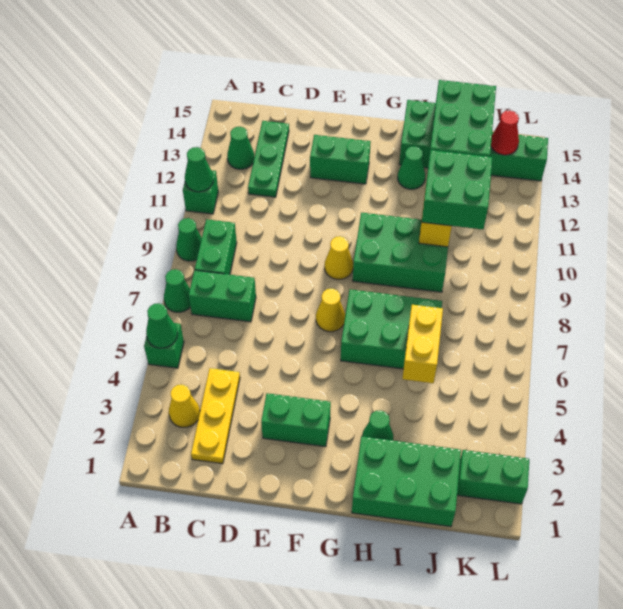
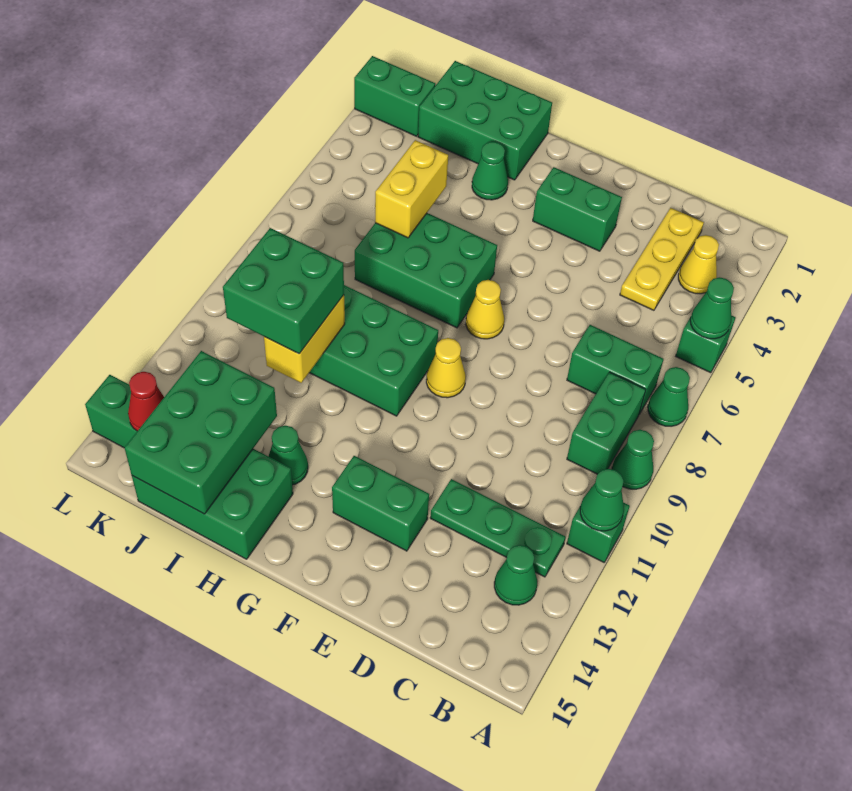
green 1x3 plate [248,121,289,197] -> green 1x3 plate turned to [430,479,566,577]

